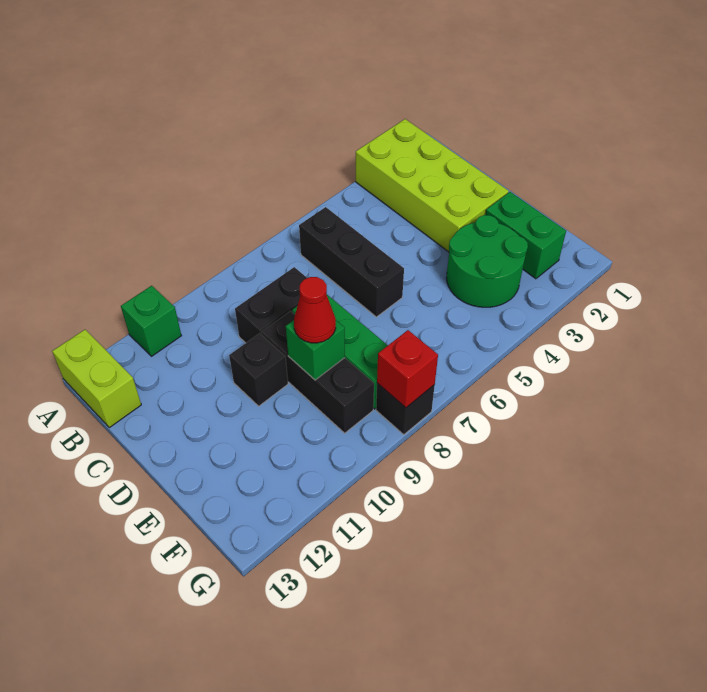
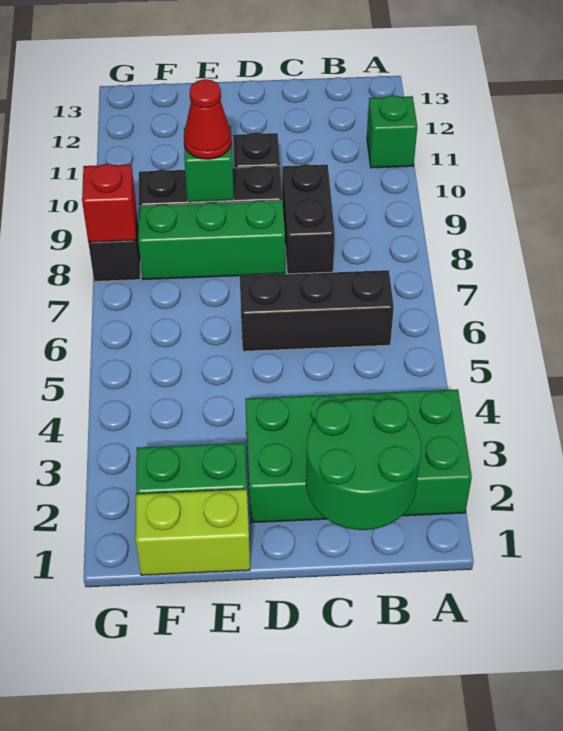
lime 2x4 brick [356,119,509,252] -> green 2x4 brick [245,389,472,523]
lime 1x2 brick [52,330,141,428] -> lime 1x2 brick moved to [136,489,250,575]
green 2x2 round brick [446,215,528,307] -> green 2x2 round brick moved to [306,398,421,530]

